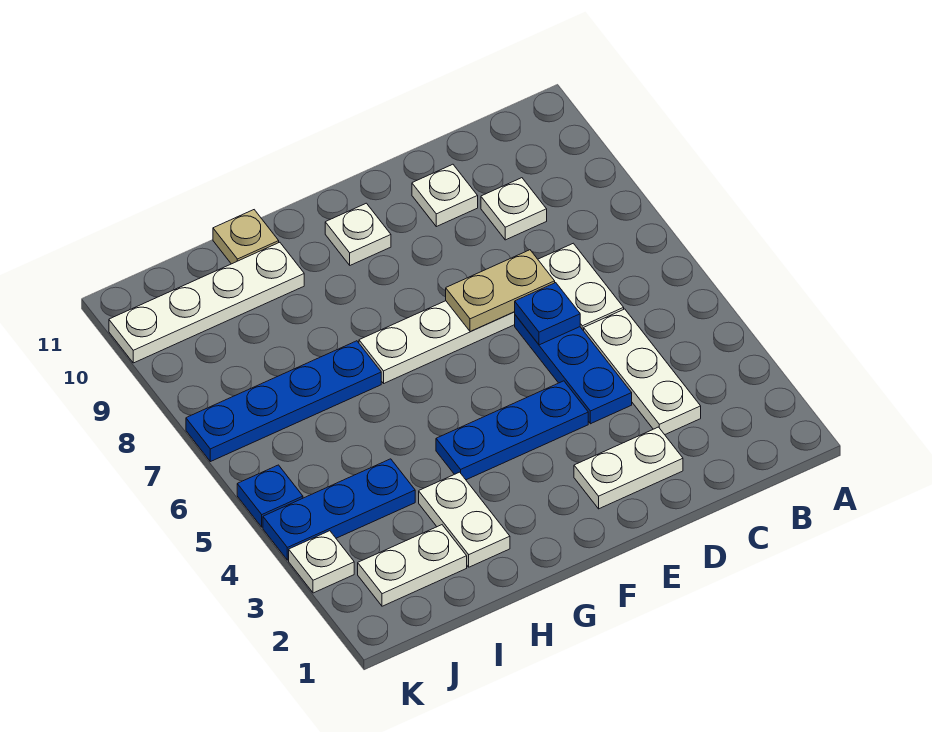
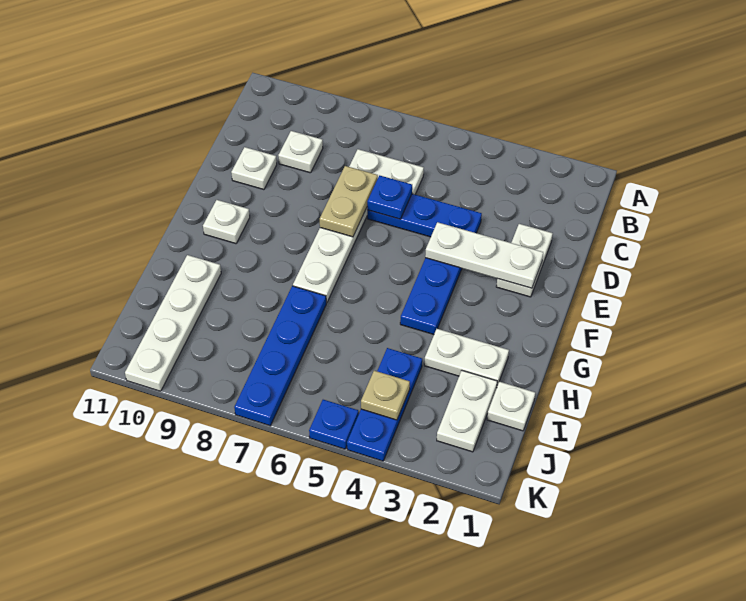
white 1x3 plate [584,309,701,435] -> white 1x3 plate moved to [425,222,543,288]
tan 1x1 plate [213,210,279,264] -> tan 1x1 plate moved to [361,371,410,420]
white 1x1 plate [289,531,354,593] -> white 1x1 plate moved to [487,382,535,431]

